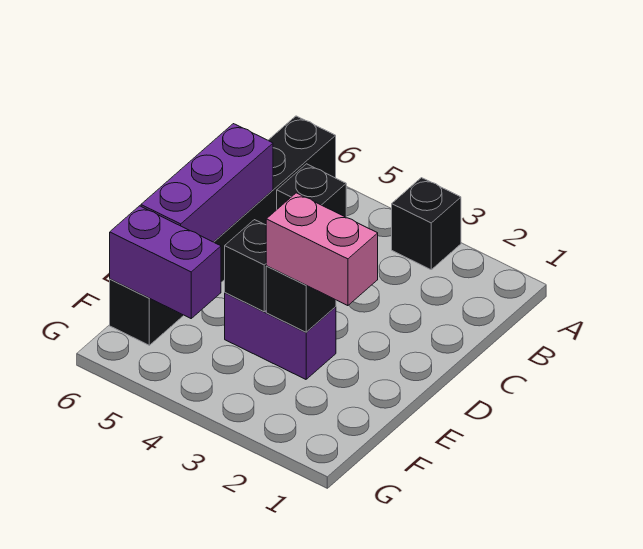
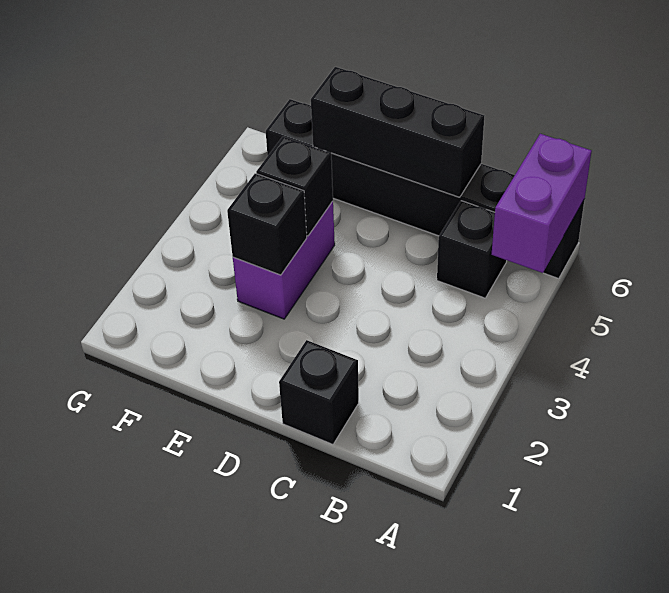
black 1x1 brick [392,178,461,270] -> black 1x1 brick moved to [279,340,359,444]
purple 1x3 brick [141,124,273,242] -> black 1x3 brick [311,67,484,197]
pink 1x2 brick [266,193,378,306] -> none
purple 1x2 brick [110,206,221,318] -> purple 1x2 brick moved to [492,134,592,273]

